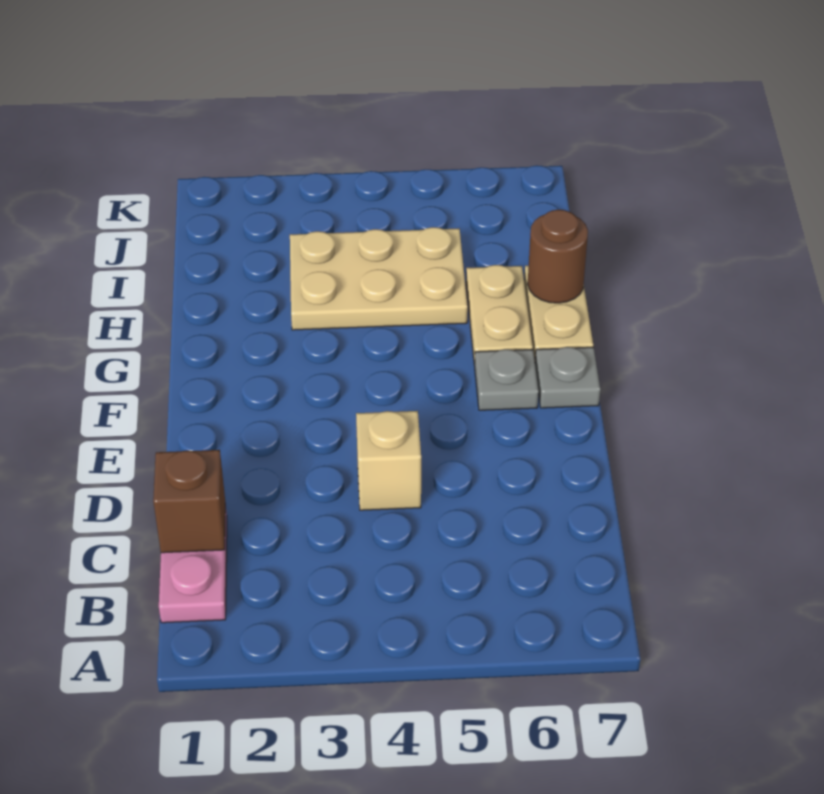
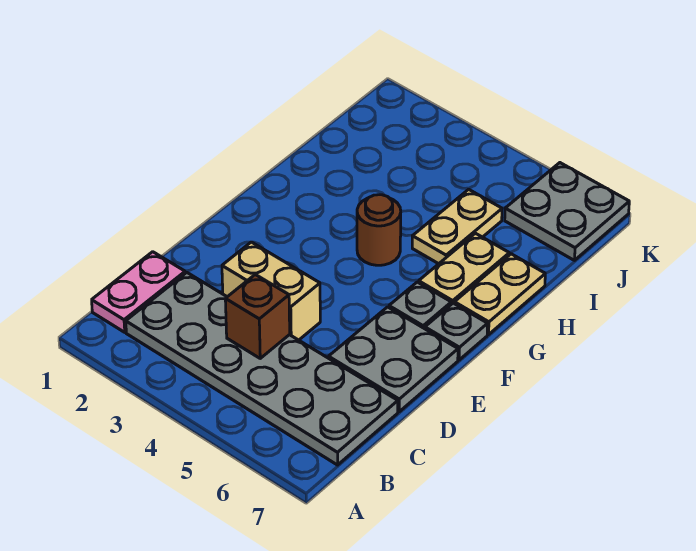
none -> grey 2x6 plate [126,273,398,465]
brown 1x1 brick [153,450,225,553] -> brown 1x1 brick moved to [225,275,290,358]
tan 1x1 brick [356,411,421,510] -> tan 1x2 brick [222,242,320,340]
none -> grey 2x2 plate [329,307,458,412]
tan 2x3 plate [290,227,468,330] -> tan 1x2 plate [412,189,502,264]
brown 1x1 round brick [528,210,588,303] -> brown 1x1 round brick moved to [357,195,401,265]
none -> grey 2x2 plate [505,163,629,260]

